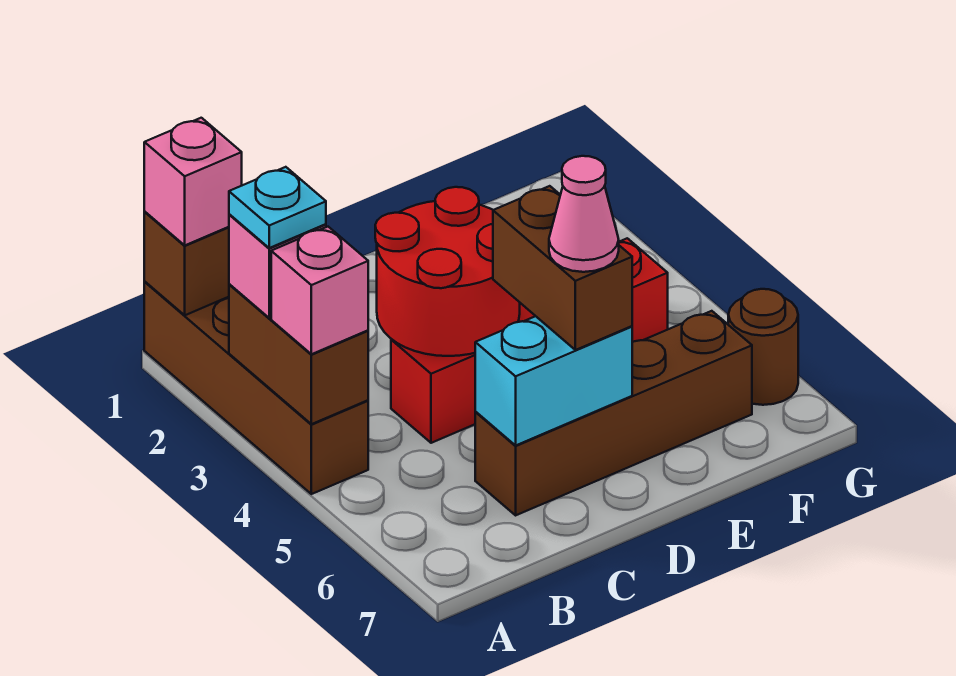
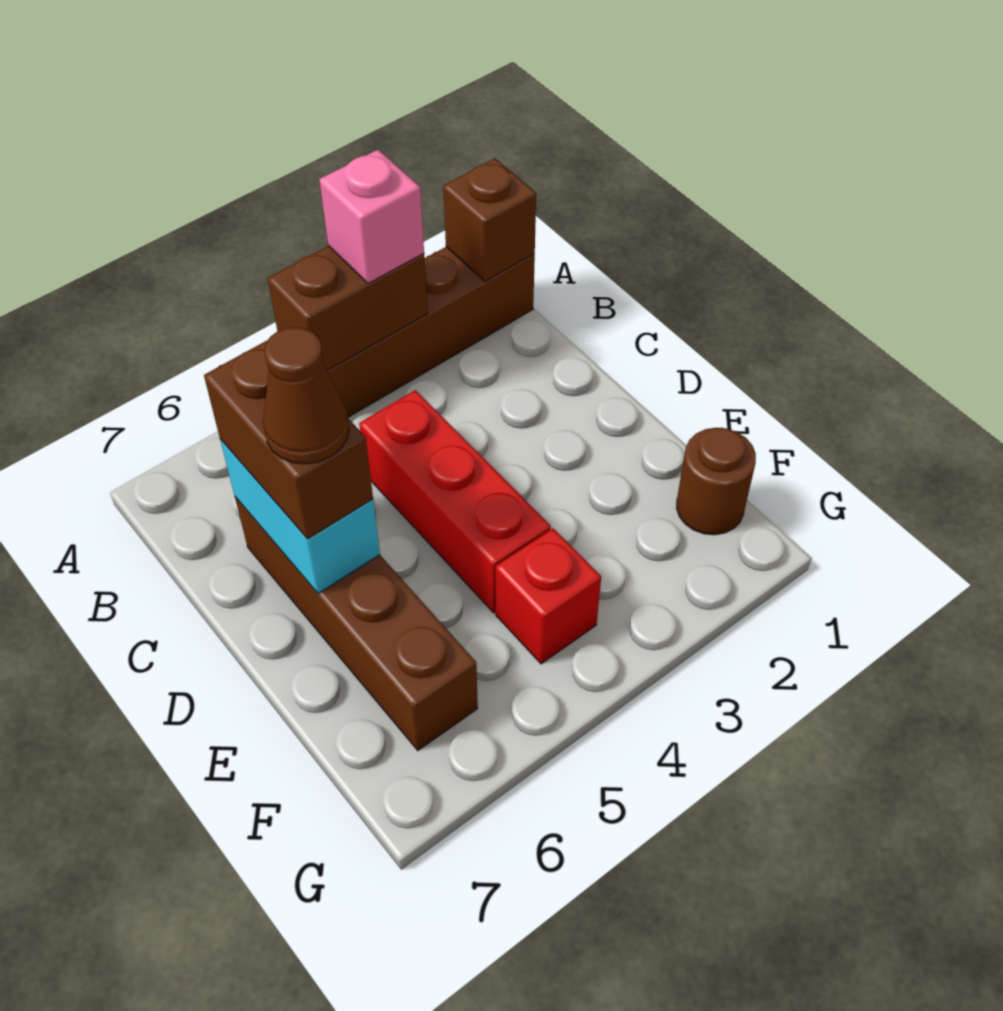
pink 1x1 brick [144,118,242,245] -> none
cyan 1x1 plate [229,167,326,248] -> none
pink 1x1 brick [271,227,368,354] -> none
red 2x2 round brick [375,187,520,356] -> none
brown 1x2 brick [493,186,632,350] -> brown 1x2 brick turned to [204,340,373,539]
pink 1x1 cone [549,156,619,272] -> brown 1x1 cone [263,327,349,464]
brown 1x1 round brick [728,289,798,405] -> brown 1x1 round brick moved to [677,428,756,535]

